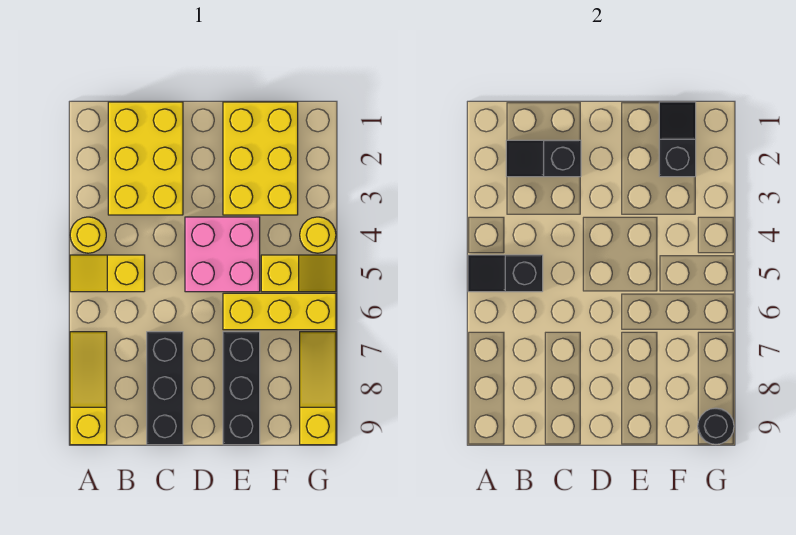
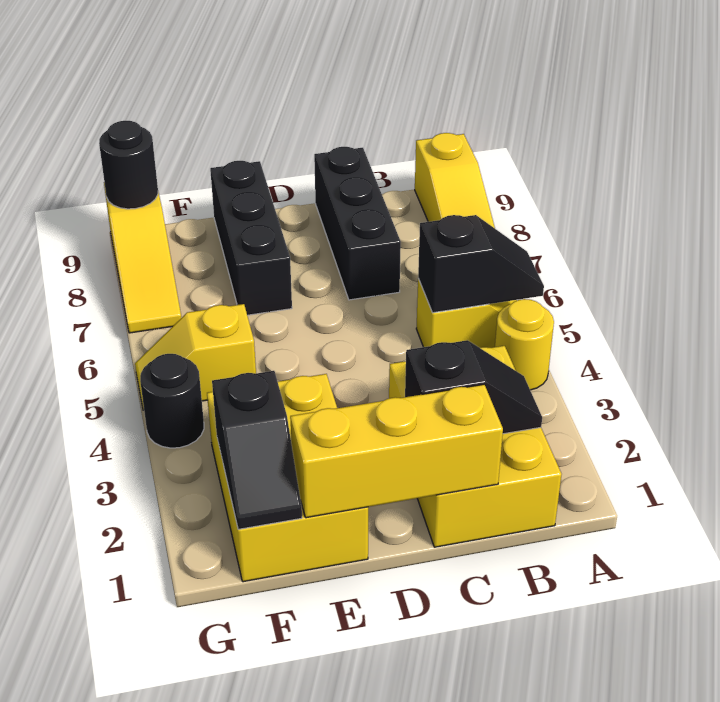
pink 2x2 brick [185,217,260,292] -> none
yellow 1x3 brick [223,293,336,330] -> yellow 1x3 brick moved to [290,385,503,518]
yellow 1x1 round brick [300,217,336,253] -> black 1x1 round brick [140,354,204,448]

